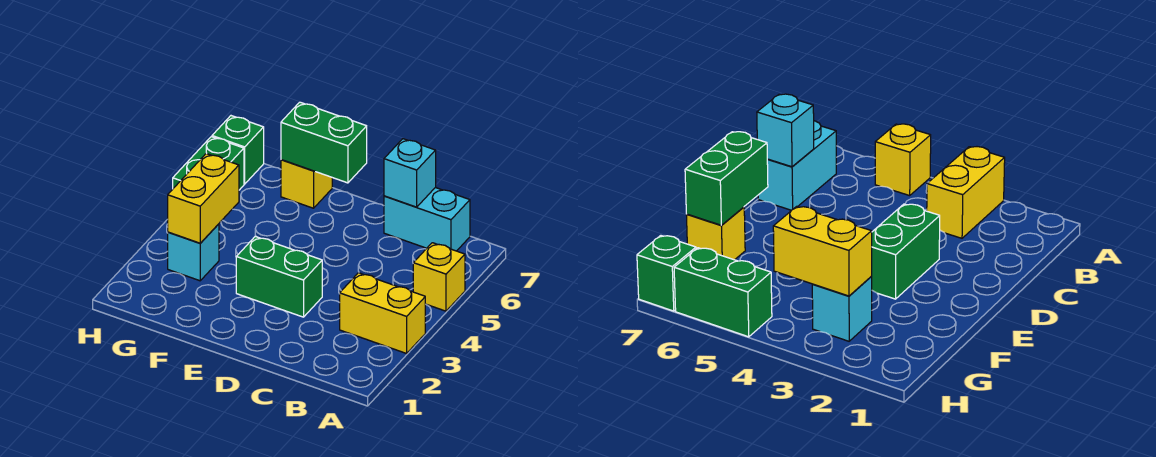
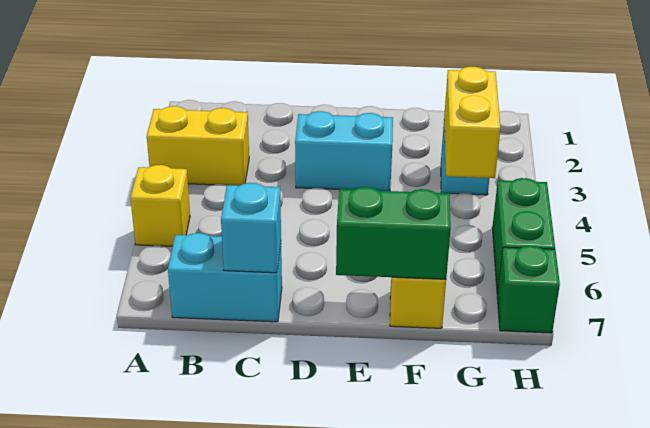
green 1x2 brick [236,236,322,317] -> cyan 1x2 brick [295,111,393,191]

